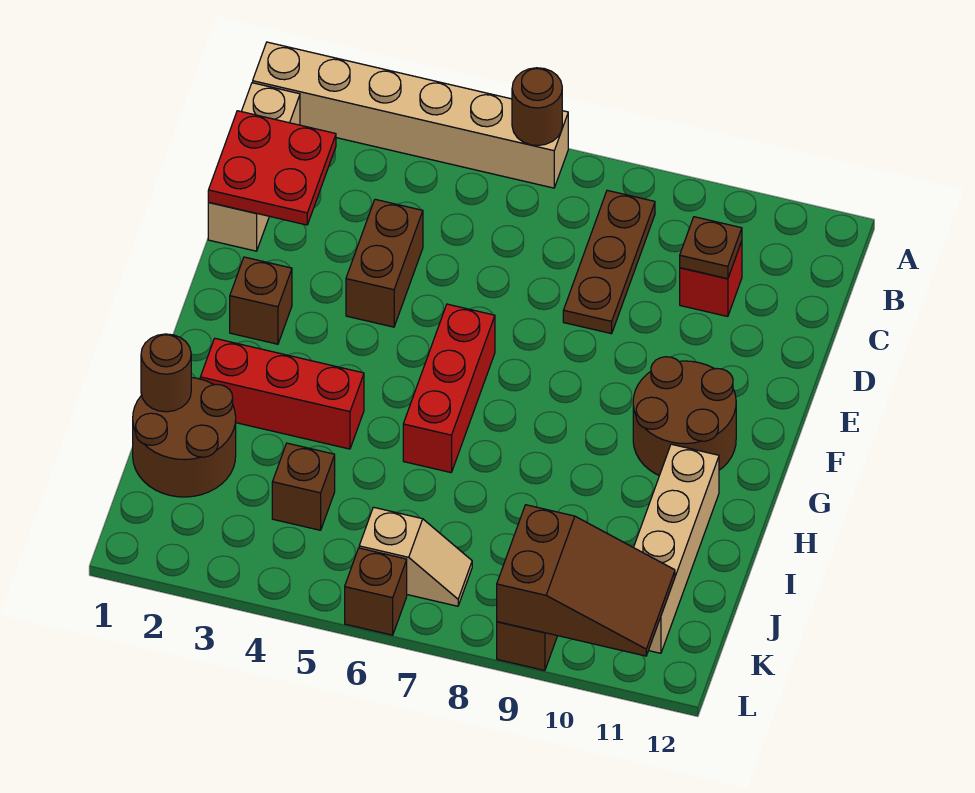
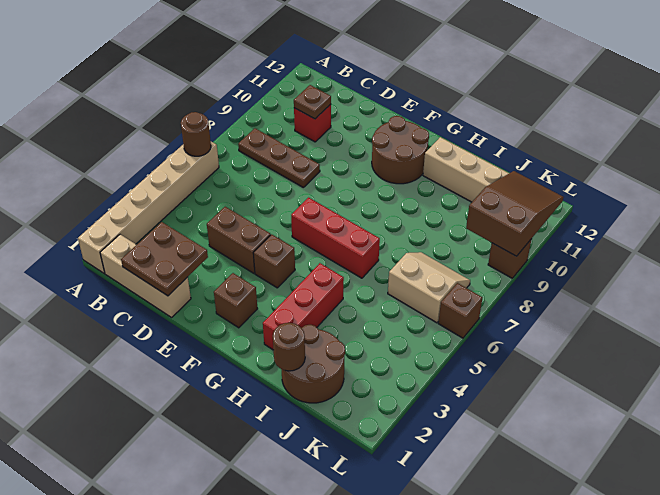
red 2x2 plate [208,111,336,225] -> brown 2x2 plate [121,222,208,296]
brown 1x1 brick [272,443,335,530] -> brown 1x1 brick moved to [253,234,295,288]
tan 1x2 slope [359,507,472,606] -> tan 2x2 slope [388,252,470,323]

